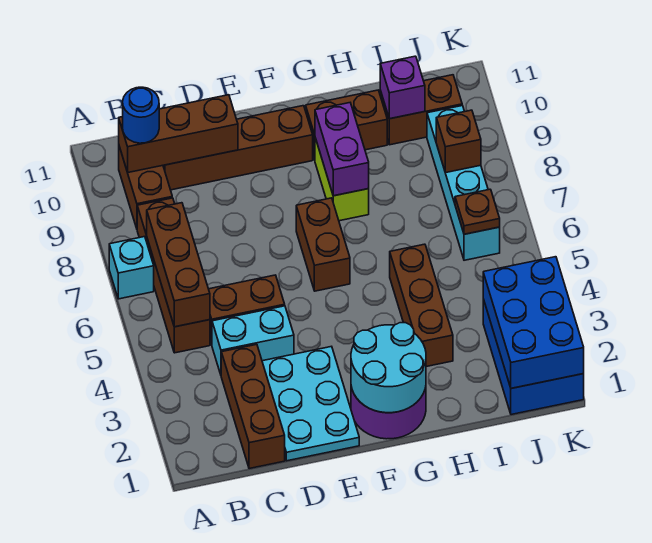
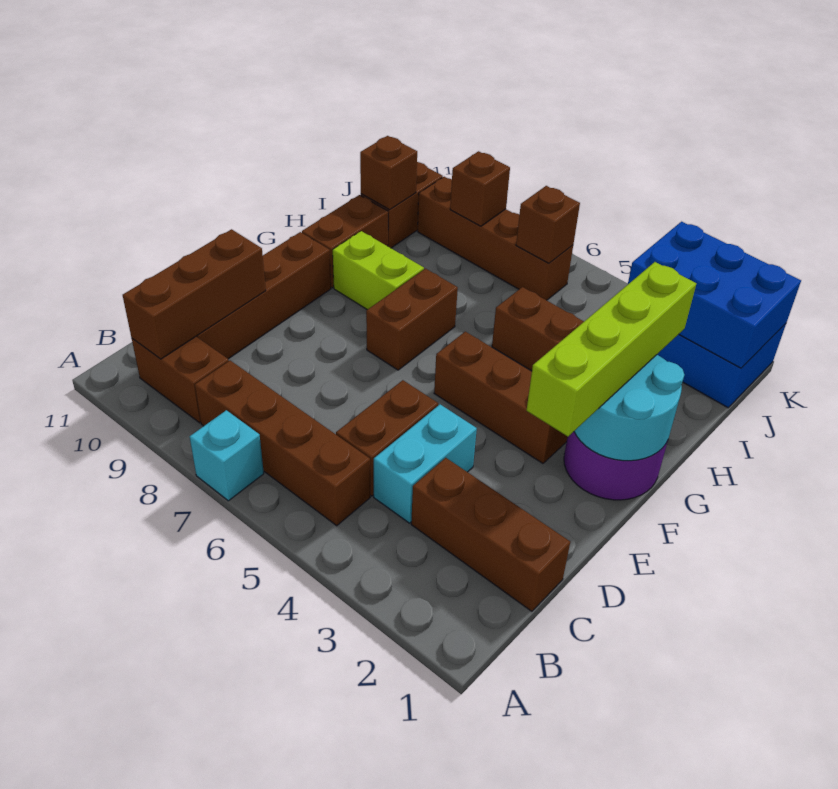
brown 1x3 brick [147,203,210,327] -> brown 1x3 brick moved to [434,332,567,463]
blue 1x1 round brick [123,87,159,143] -> none
cyan 2x3 plate [262,346,359,461] -> none
none -> lime 1x4 brick [526,262,696,437]
brown 1x2 brick [296,198,350,291] -> brown 1x2 brick turned to [366,269,458,370]
purple 1x2 brick [315,103,369,196] -> none
purple 1x1 brick [380,56,425,119] -> brown 1x1 brick [360,136,417,210]
cyan 1x4 brick [427,106,500,260] -> brown 1x4 brick [418,177,573,300]
brown 1x1 plate [455,189,500,234] -> brown 1x1 brick [516,186,580,264]

